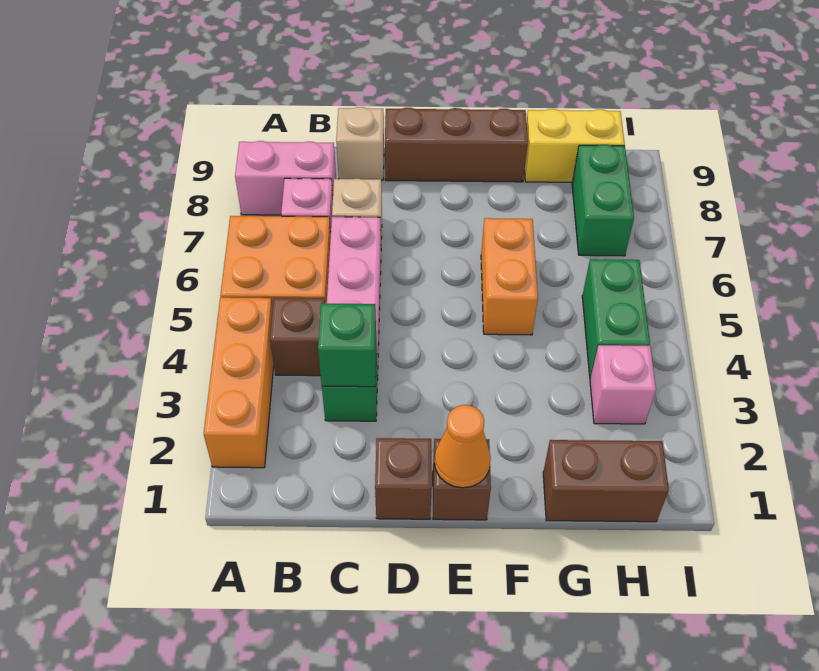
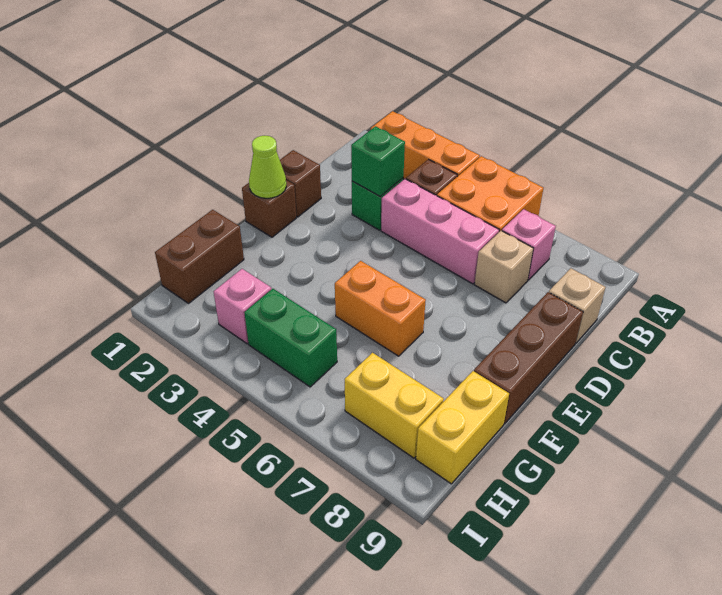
pink 1x2 brick [235,141,336,215] -> none
orange 1x1 cone [434,405,491,488] -> lime 1x1 cone [249,136,286,198]
green 1x2 brick [572,145,634,256] -> yellow 1x2 brick [345,353,444,458]

